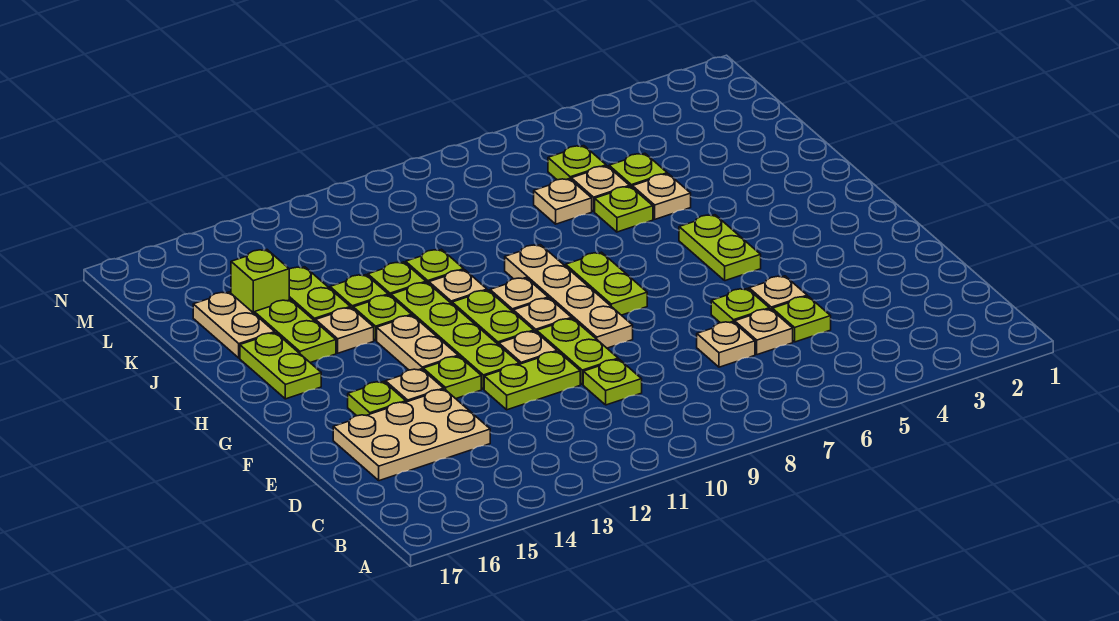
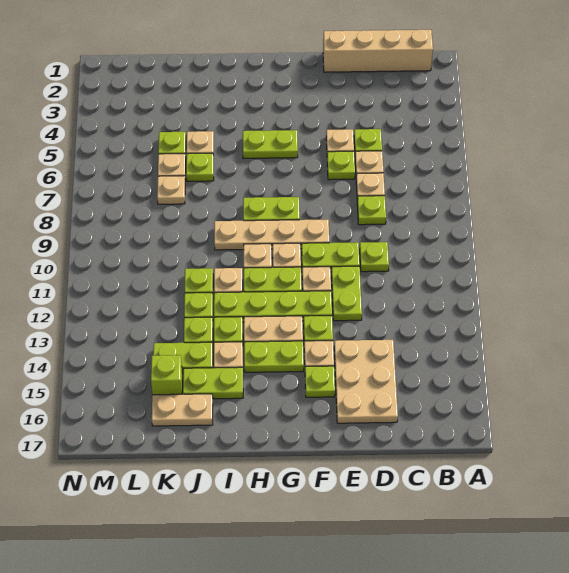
none -> tan 1x4 brick [323,30,433,72]
lime 1x2 plate [240,333,321,399] -> lime 1x2 plate moved to [244,341,304,372]
lime 1x1 plate [548,146,606,180] -> lime 1x1 plate moved to [357,196,386,225]

